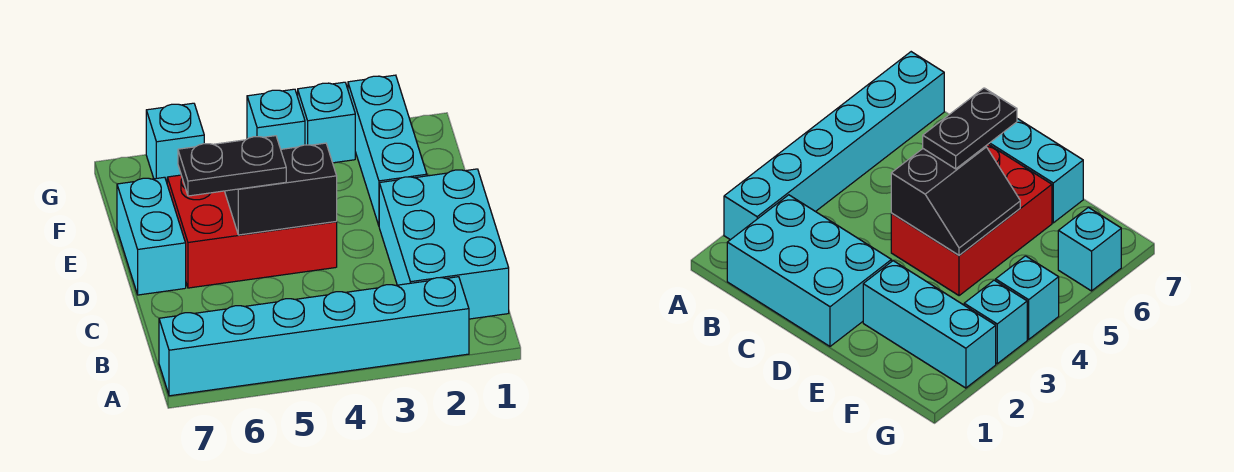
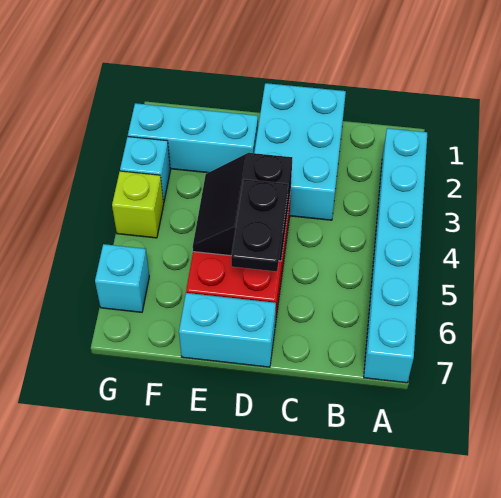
cyan 2x3 brick [379,169,509,319] -> cyan 2x3 brick turned to [254,83,346,220]
cyan 1x1 brick [247,89,305,149] -> lime 1x1 brick [112,171,164,238]

